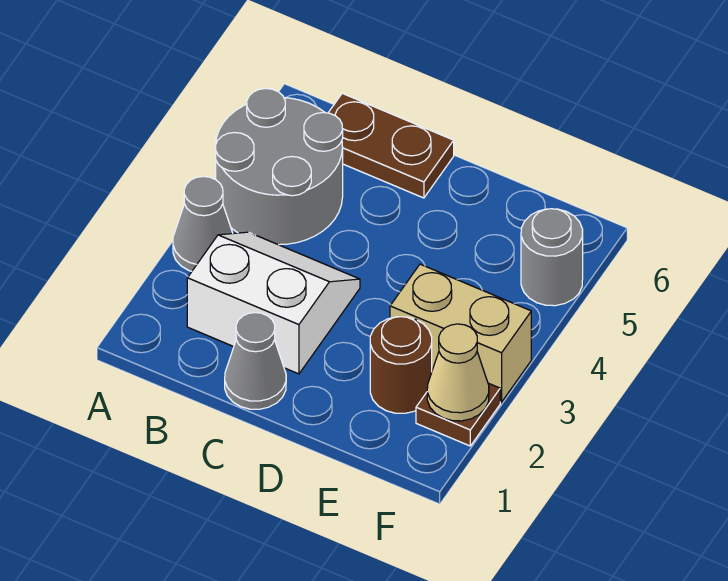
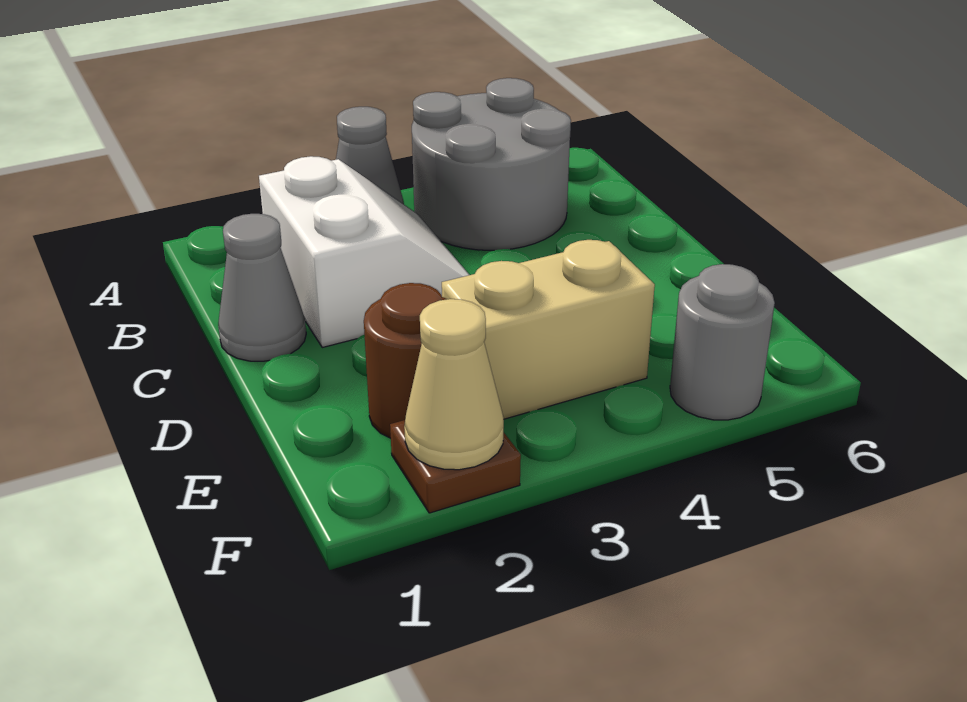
brown 1x2 plate [328,93,454,198] -> none
tan 1x2 brick [390,264,531,402] -> tan 1x2 brick turned to [442,240,655,419]

